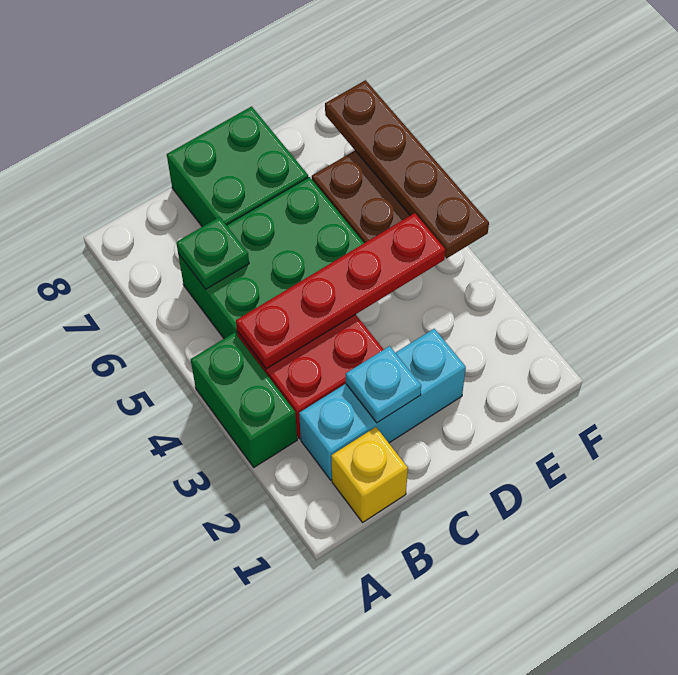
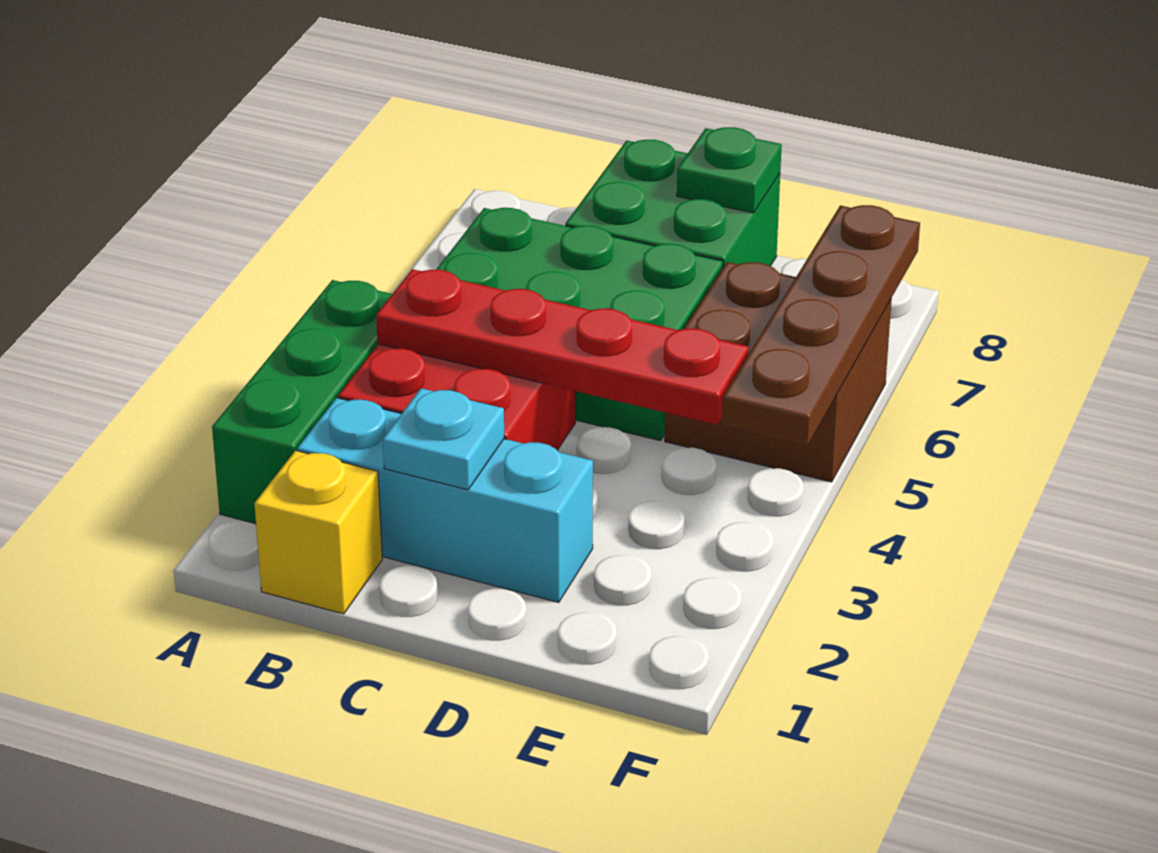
green 1x2 brick [191,333,297,467] -> green 1x3 brick [212,280,392,524]
green 1x1 plate [176,217,249,289] -> green 1x1 plate moved to [677,127,782,213]

